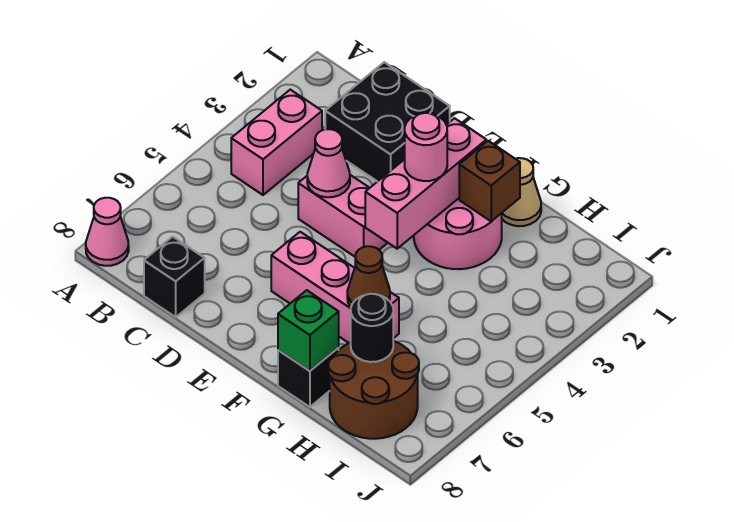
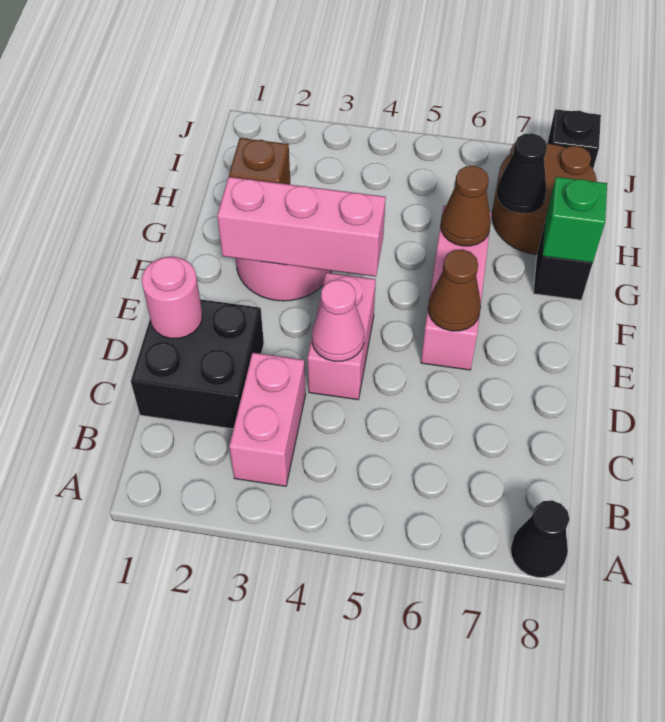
pink 1x1 cone [86,198,129,266] -> black 1x1 cone [511,500,570,578]
pink 1x2 brick [231,90,322,195] -> pink 1x2 brick turned to [229,353,306,486]
black 1x1 brick [144,237,205,317] -> black 1x1 brick moved to [547,109,601,168]
none -> brown 1x1 cone [428,250,481,331]
pink 1x1 round brick [405,113,447,181] -> pink 1x1 round brick moved to [142,257,202,339]
tan 1x1 cone [502,158,541,226] -> none
black 1x1 round brick [351,294,393,362] -> black 1x1 cone [497,133,547,213]

